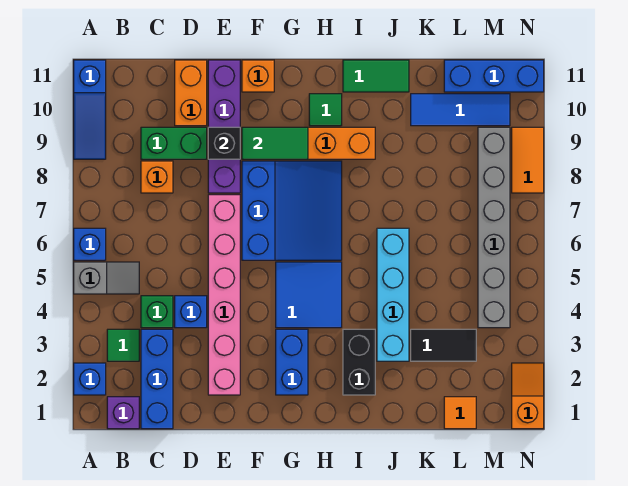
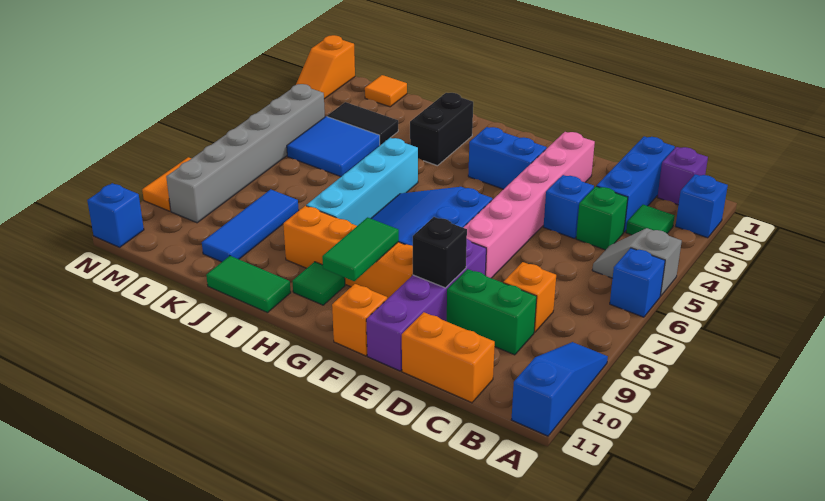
orange 1x2 brick [175,60,207,126] -> orange 1x2 brick turned to [402,312,495,403]
green 1x2 tile [242,127,308,159] -> green 1x2 tile turned to [322,217,399,281]
blue 1x2 brick [276,329,308,395] -> blue 1x2 brick turned to [468,127,547,189]
blue 2x2 tile [276,262,342,328] -> blue 2x2 tile moved to [287,116,380,177]
cyan 1x4 brick [377,228,409,361] -> cyan 1x4 brick moved to [306,138,418,226]
blue 1x3 tile [411,94,510,126] -> blue 1x3 tile turned to [202,189,299,262]
blue 1x3 brick [444,60,544,92] -> blue 1x1 brick [87,183,144,247]

